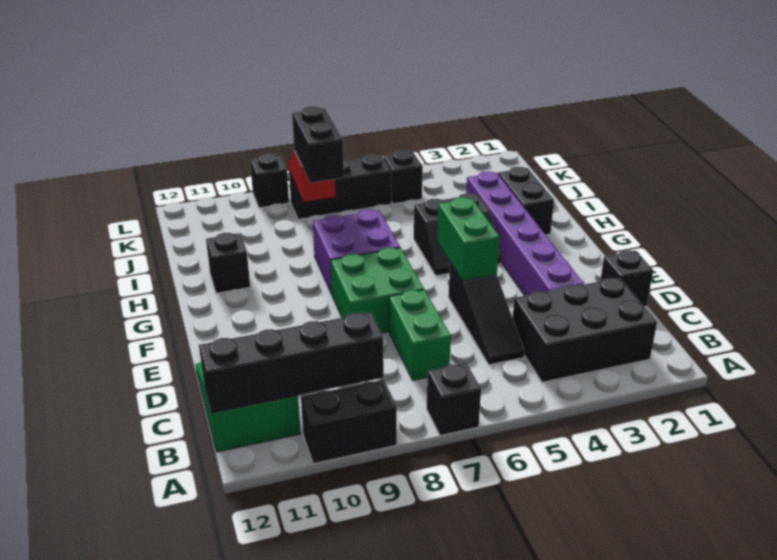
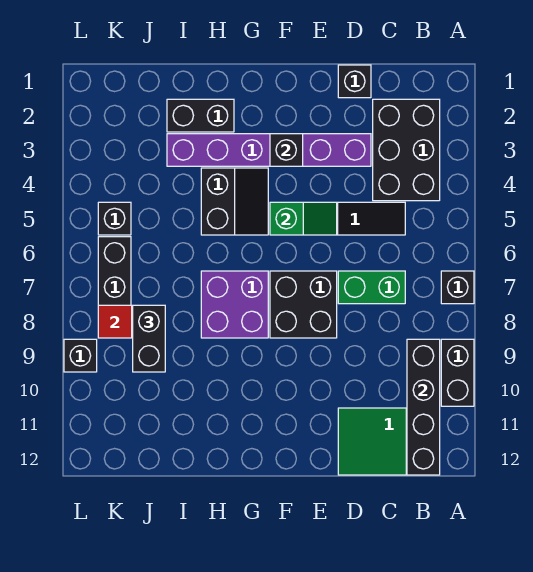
green 1x2 brick [437,197,500,281] -> green 1x2 slope [270,202,337,235]
green 2x2 brick [331,248,424,333] -> black 2x2 brick [270,271,337,338]
black 1x1 brick [206,233,250,293] -> black 1x1 brick moved to [270,134,303,166]
black 1x2 brick [292,106,344,183] -> black 1x2 brick turned to [133,305,165,372]

